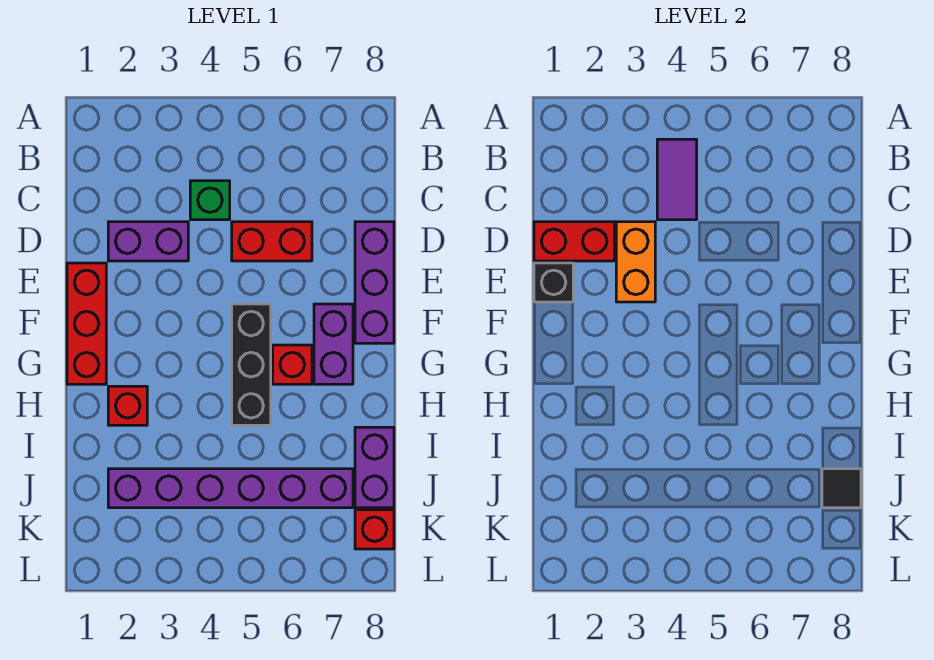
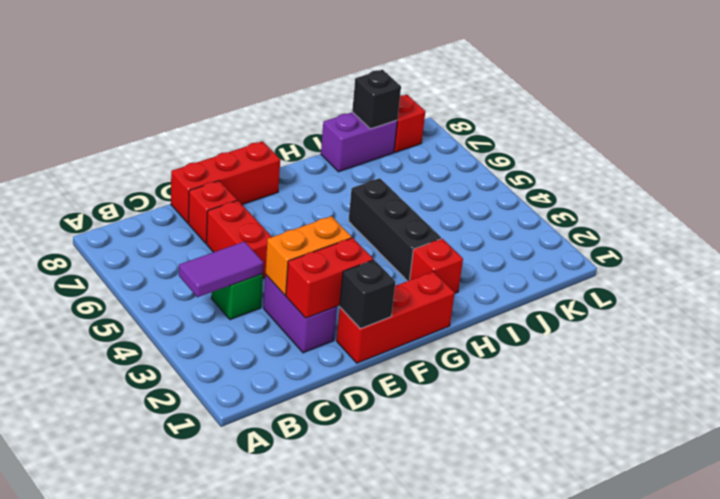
red 1x2 brick [534,222,614,261] -> red 1x2 brick turned to [286,238,373,318]
purple 1x3 brick [355,222,394,343] -> red 1x3 brick [171,141,280,223]
black 1x3 brick [232,304,271,425] -> black 1x3 brick turned to [349,178,441,281]
purple 1x2 brick [314,304,353,384] -> none
red 1x1 brick [273,345,312,384] -> red 1x1 brick moved to [188,181,237,243]
purple 1x6 brick [108,469,353,508] -> none
black 1x1 tile [822,469,861,508] -> black 1x1 brick [352,70,401,129]

